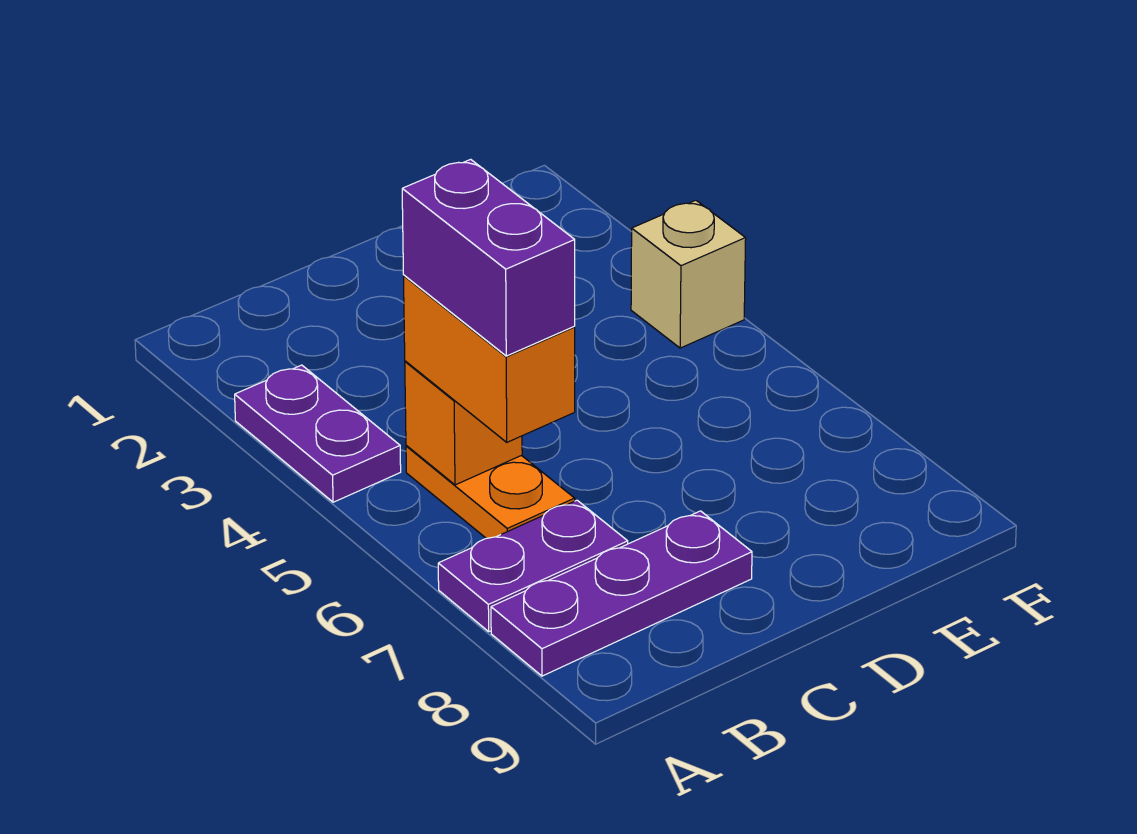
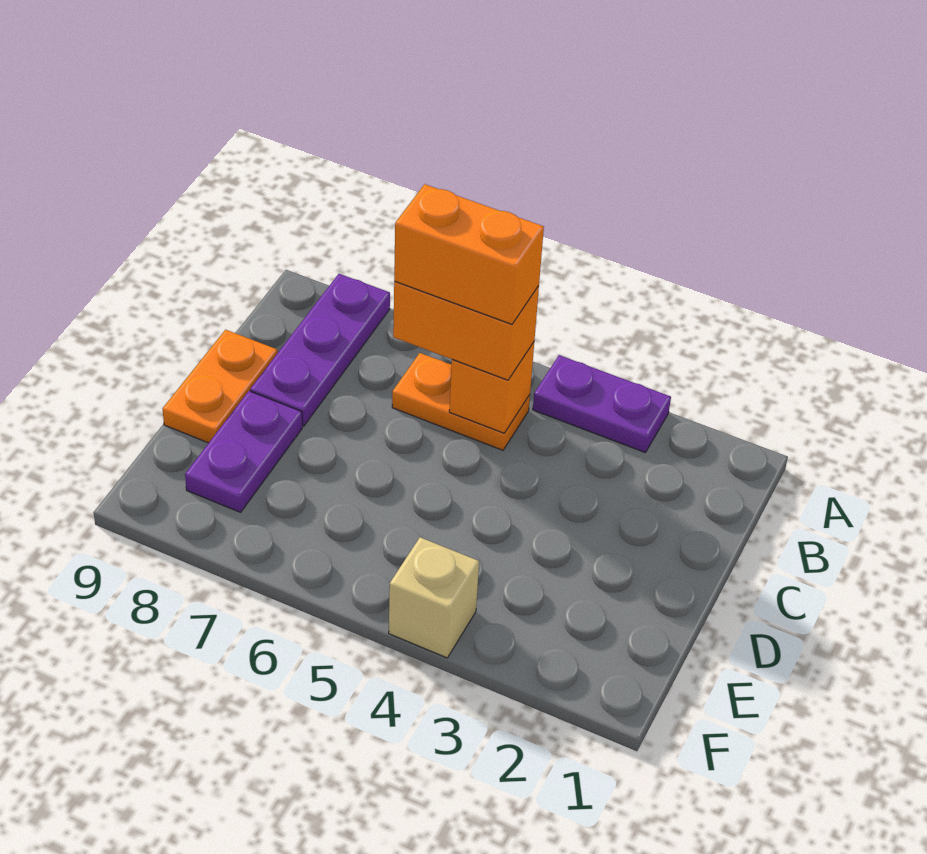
purple 1x2 plate [438,500,628,632] -> purple 1x2 plate moved to [185,391,302,512]
purple 1x2 brick [402,159,575,356] -> orange 1x2 brick [394,184,544,324]
none -> orange 1x2 plate [163,330,277,443]

